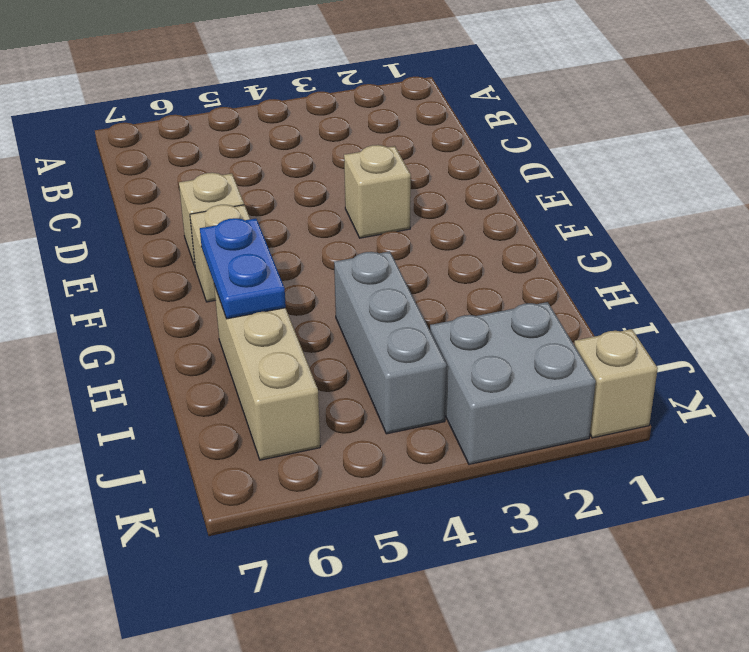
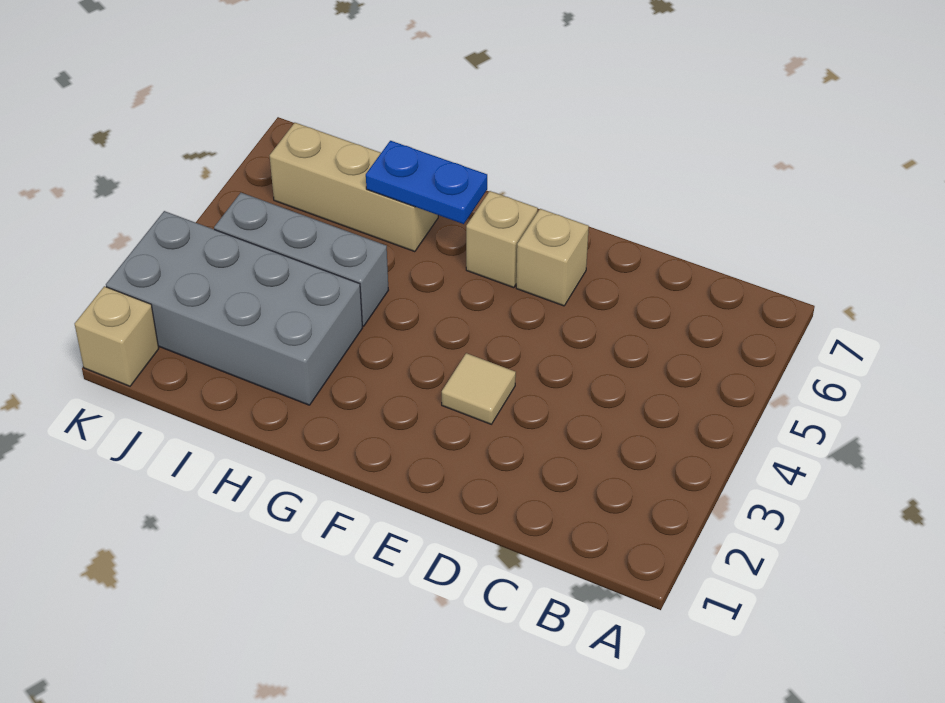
tan 1x1 brick [344,145,411,238] -> tan 1x1 tile [442,353,516,424]
grey 2x2 brick [430,302,596,464] -> grey 2x4 brick [106,211,362,405]

